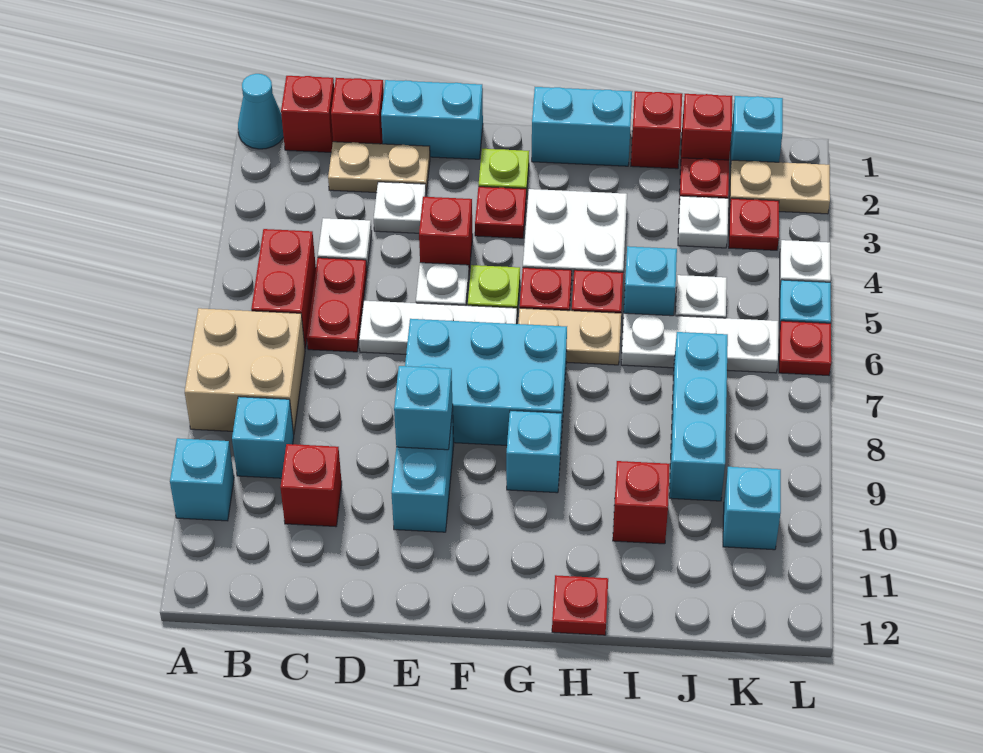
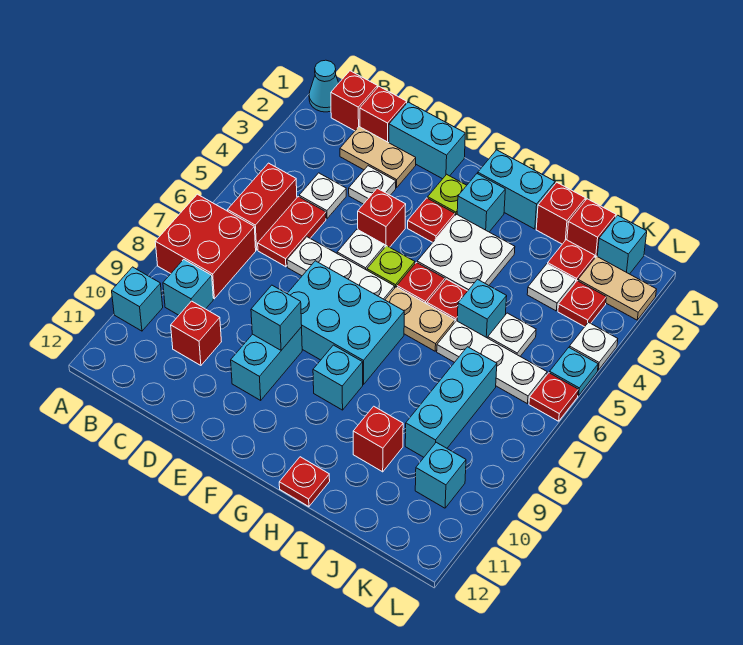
tan 2x2 brick [185,308,305,434] -> red 2x2 brick [155,194,256,299]
none -> cyan 1x1 brick [457,174,505,232]

